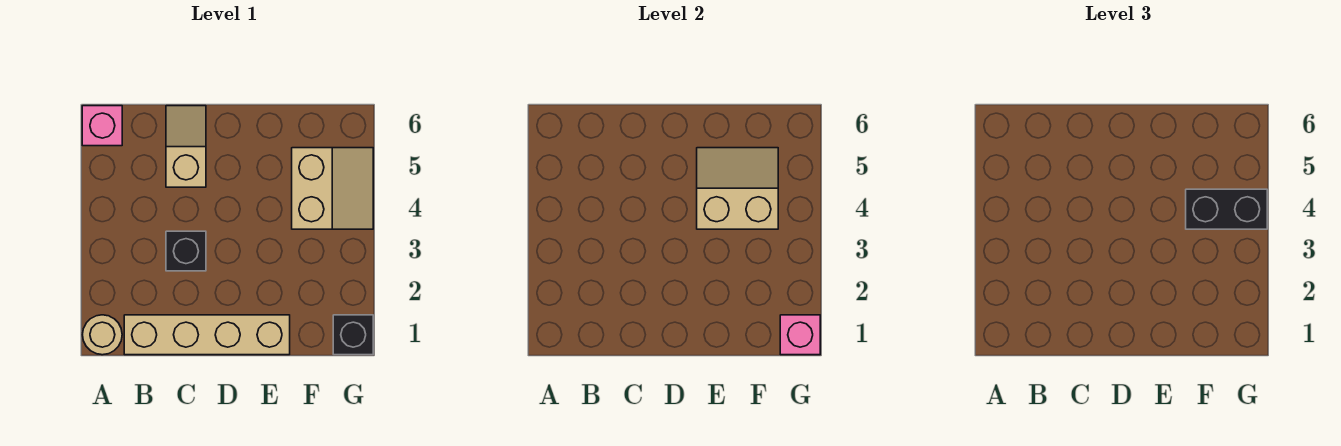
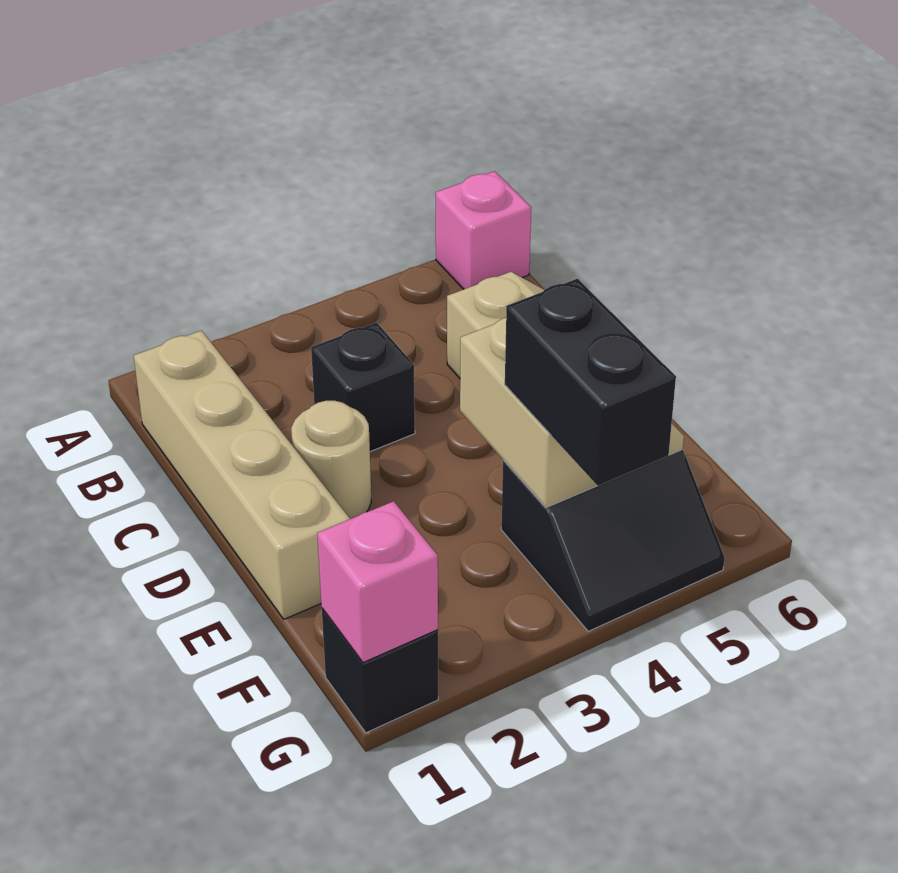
tan 1x1 round brick [83,315,122,355] -> tan 1x1 round brick moved to [291,401,371,519]
tan 2x2 slope [292,148,373,229] -> black 2x2 slope [501,450,725,631]

